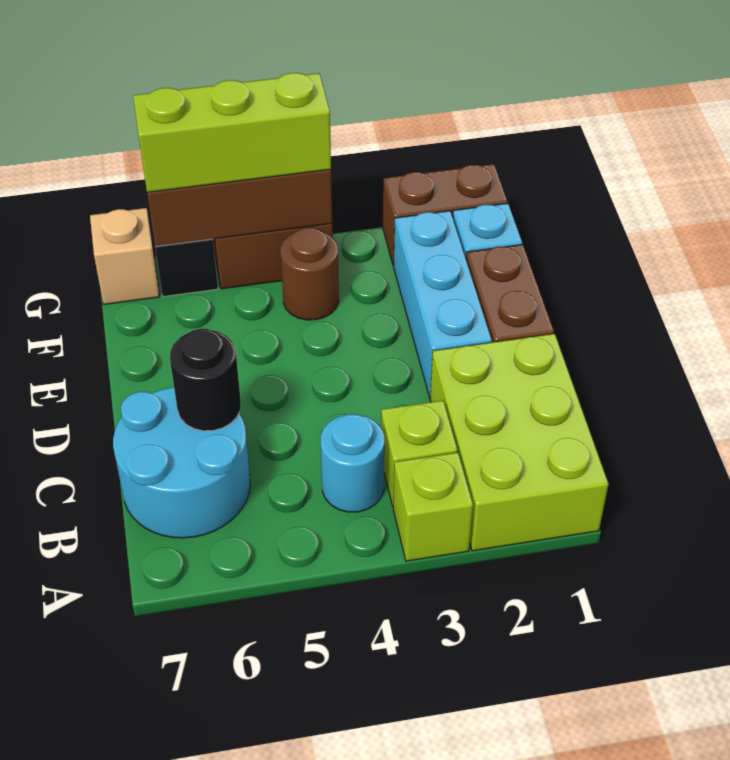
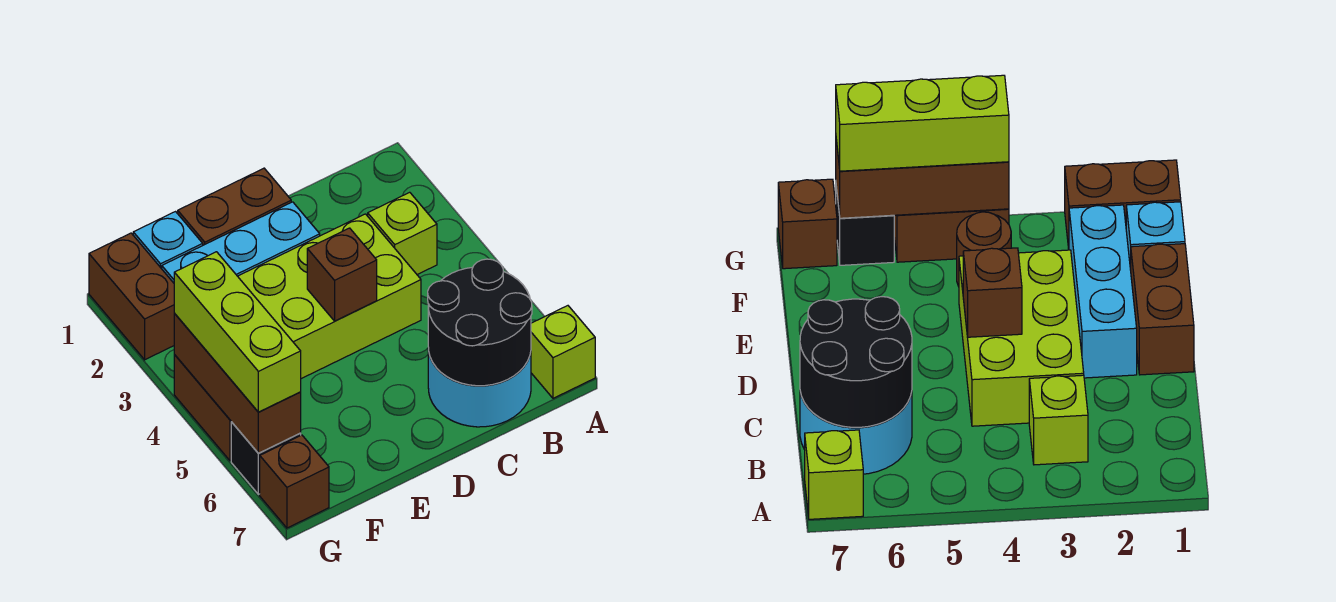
lime 2x3 brick [430,334,609,551] -> lime 2x3 brick moved to [238,214,421,379]
lime 1x1 brick [393,452,473,561] -> lime 1x1 brick moved to [531,306,595,398]
cyan 1x1 round brick [321,414,385,512] -> none
black 1x1 round brick [170,329,241,431] -> black 2x2 round brick [428,259,532,386]
none -> brown 1x1 brick [307,228,377,321]
tan 1x1 brick [90,208,160,304] -> brown 1x1 brick [260,435,329,528]

